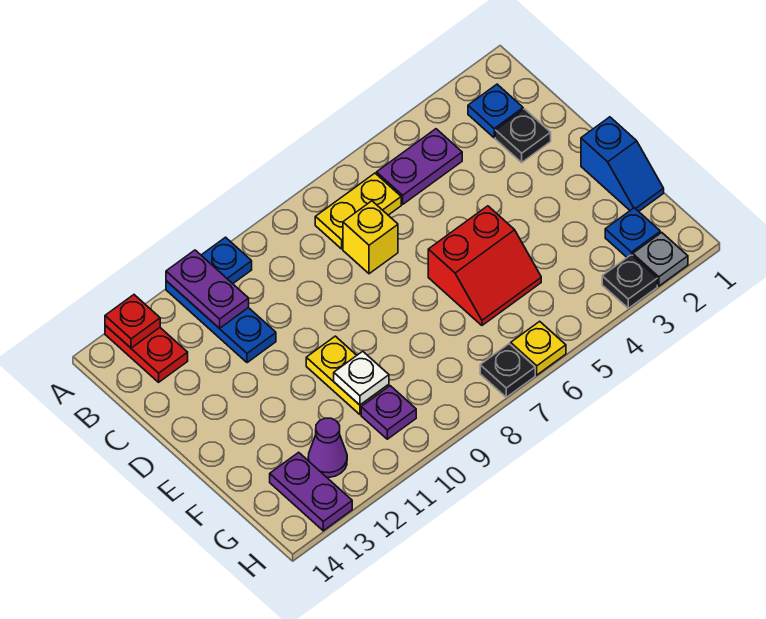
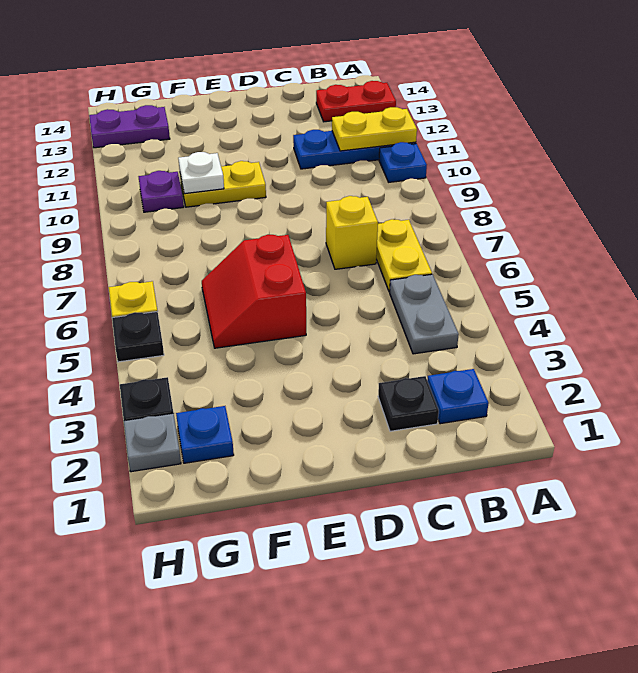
purple 1x2 plate [166,250,249,328] -> yellow 1x2 plate [332,107,417,151]
red 1x1 plate [105,295,160,348] -> none
purple 1x2 plate [377,129,462,204] -> grey 1x2 plate [390,274,459,354]
blue 1x2 slope [581,117,664,211] -> none
purple 1x1 cone [308,418,347,477] -> none
black 1x1 plate [480,344,535,397] -> black 1x1 plate moved to [112,311,164,362]

